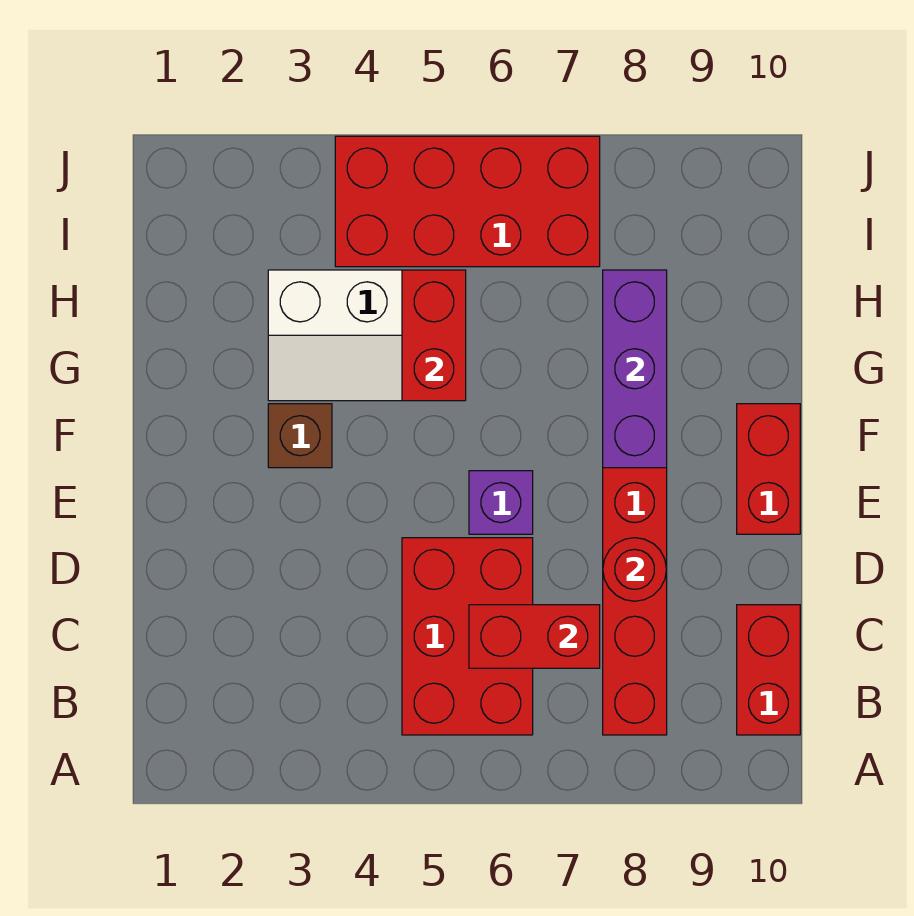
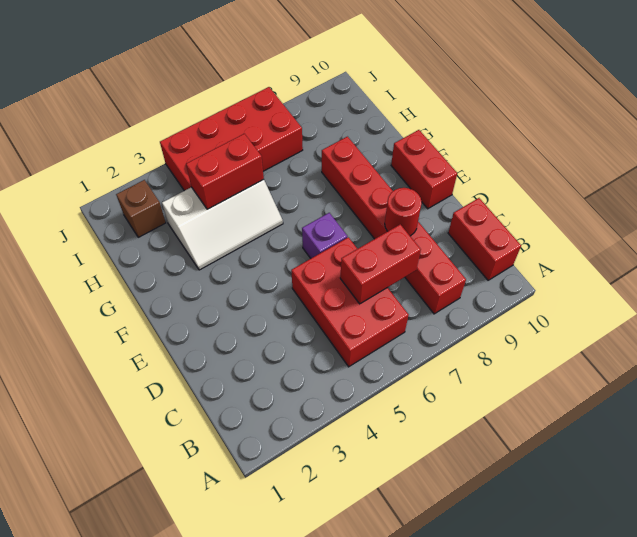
brown 1x1 brick [268,404,332,468] -> brown 1x1 brick moved to [116,180,166,237]
purple 1x3 brick [603,270,667,468] -> none
red 1x2 brick [402,270,466,401] -> red 1x2 brick turned to [186,134,264,209]

